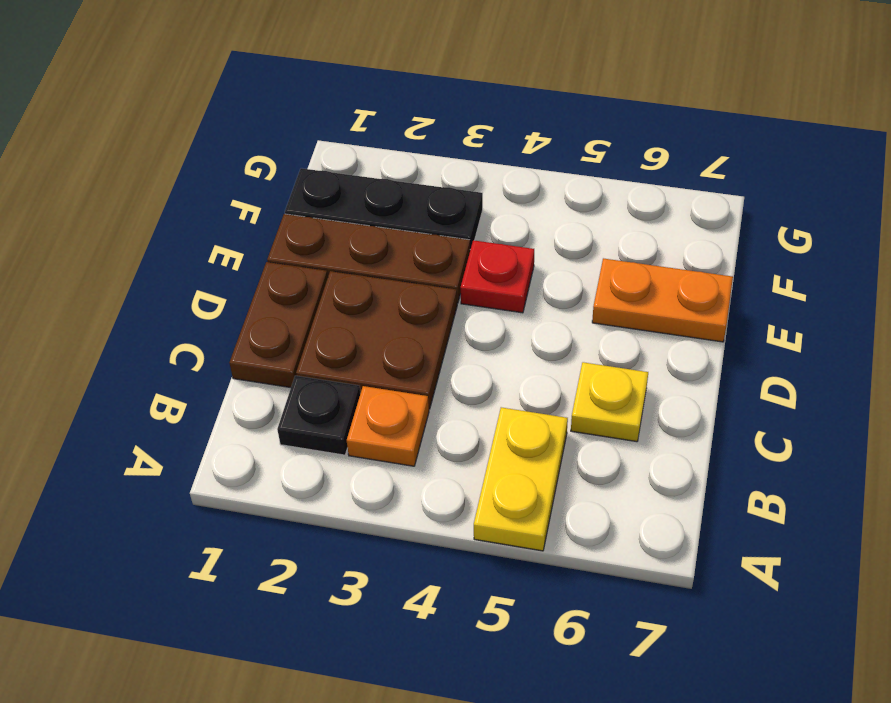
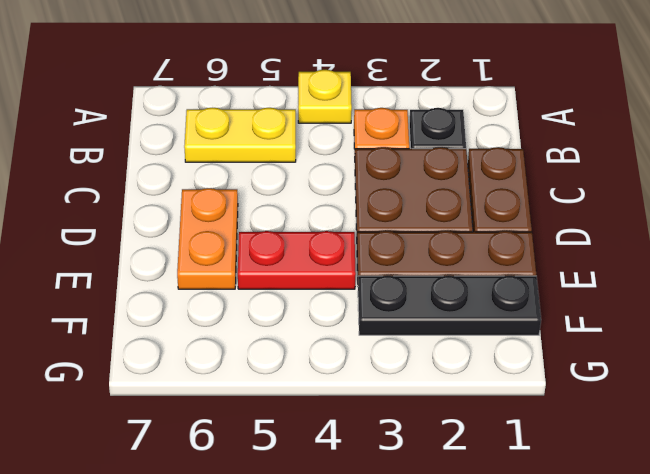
yellow 1x2 plate [474,407,568,551] -> yellow 1x2 plate turned to [184,108,296,162]
yellow 1x1 plate [571,362,648,442] -> yellow 1x1 plate moved to [298,70,352,123]
red 1x1 plate [460,240,534,313] -> red 1x2 plate [238,231,356,289]
orange 1x2 plate [592,258,733,342] -> orange 1x2 plate turned to [177,188,238,289]

